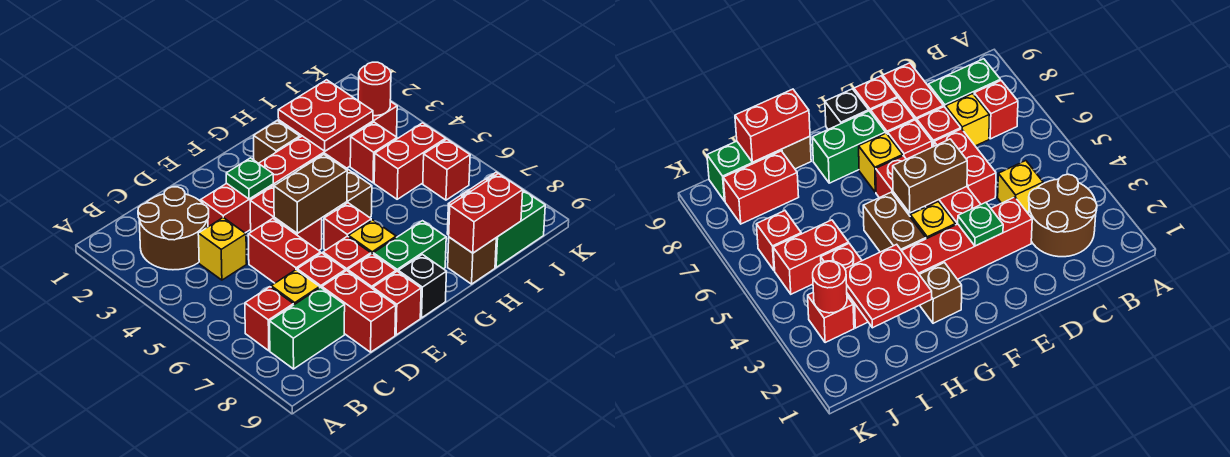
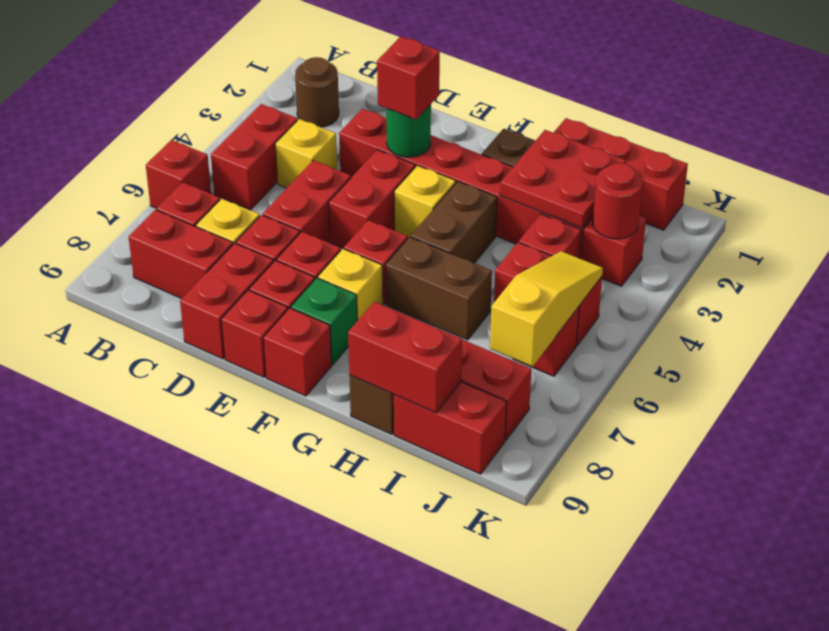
none -> red 1x1 brick [146,140,211,208]
brown 2x2 round brick [138,187,209,270] -> brown 1x1 round brick [295,57,339,127]
none -> red 1x2 brick [211,104,297,210]
green 1x2 brick [270,288,345,369] -> red 1x2 brick [129,210,233,298]
green 1x1 plate [226,158,273,199] -> green 1x1 round brick [386,104,431,157]
none -> red 1x1 brick [377,36,440,119]
brown 1x2 brick [274,155,347,233] -> brown 1x2 brick moved to [386,237,492,340]
green 1x2 brick [373,221,446,272] -> green 1x1 brick [291,278,357,365]
black 1x1 brick [398,255,447,318] -> red 1x1 brick [263,308,332,396]
none -> red 1x3 brick [554,118,688,230]
green 1x2 brick [495,190,545,267] -> red 1x2 brick [394,382,506,474]
none -> yellow 1x3 slope [490,251,603,367]

